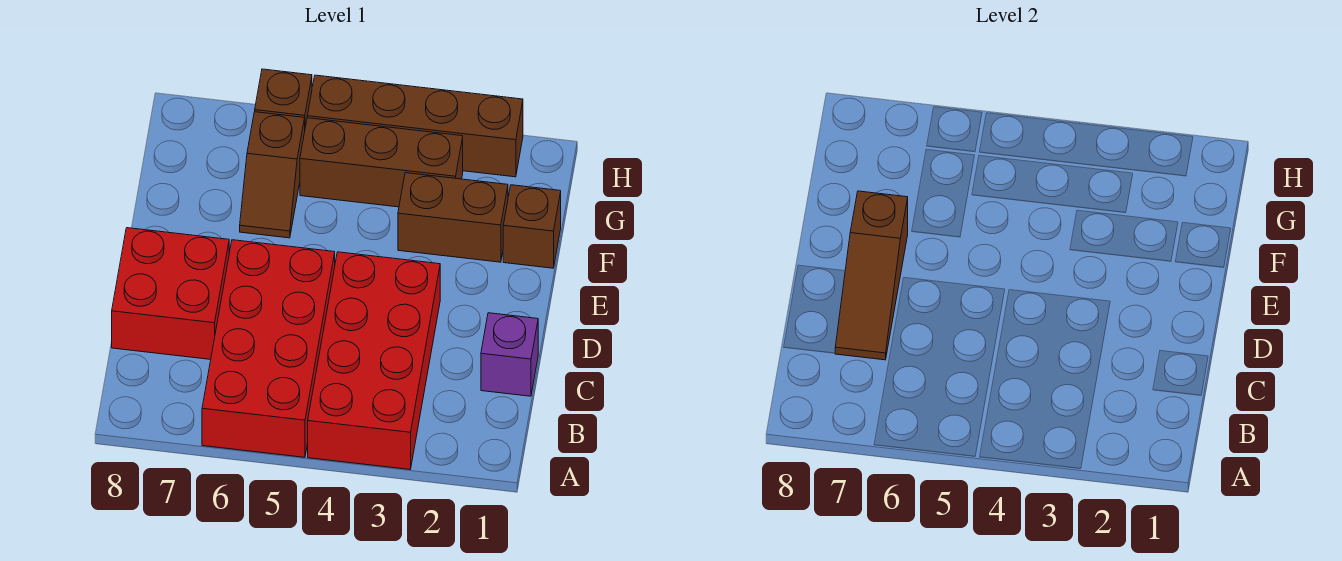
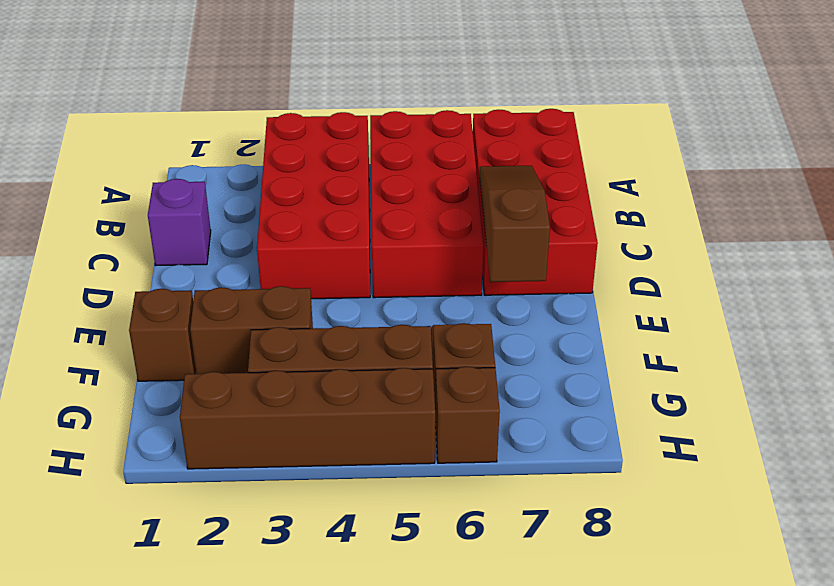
red 2x2 brick [112,228,229,359] -> red 2x4 brick [473,109,598,295]

